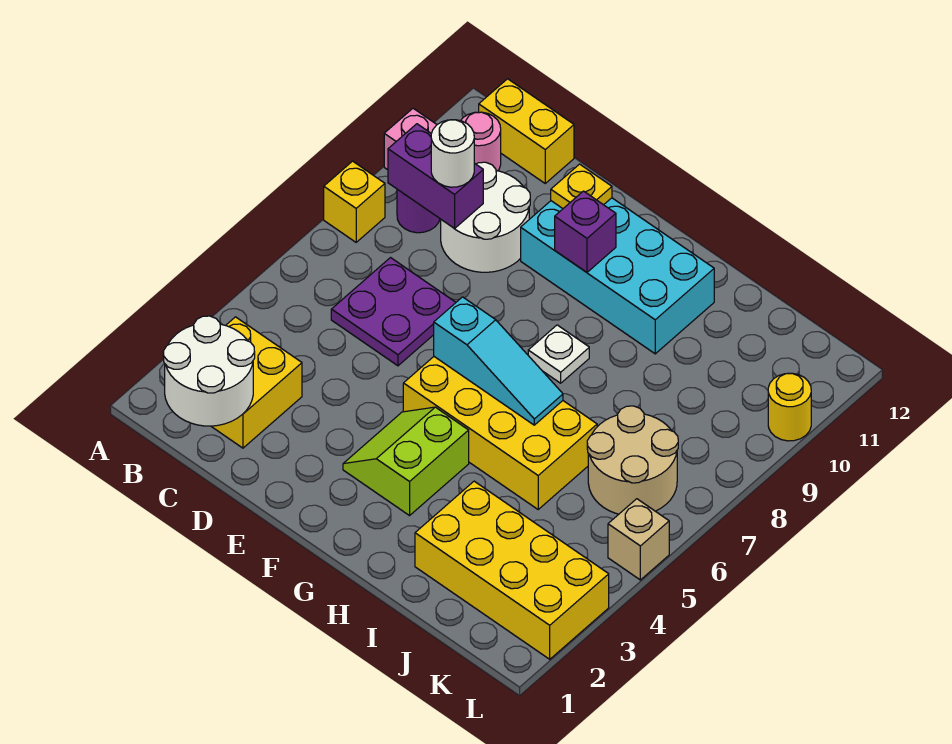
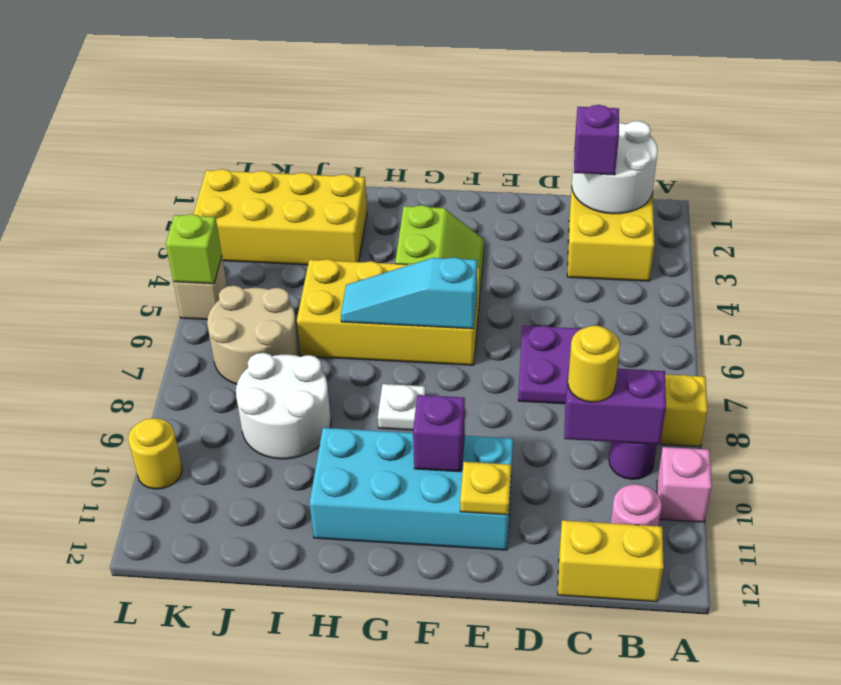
none -> purple 1x1 brick [574,105,619,175]
white 2x2 round brick [441,162,530,272] -> white 2x2 round brick moved to [236,353,331,459]
white 1x1 round brick [431,120,474,187] -> yellow 1x1 round brick [568,325,620,402]
none -> lime 1x1 brick [166,214,222,284]

